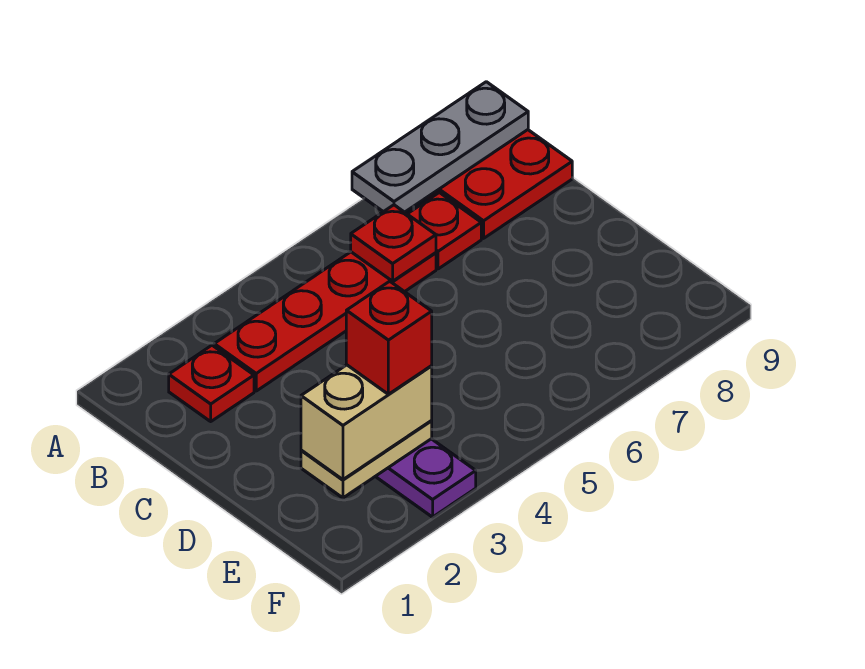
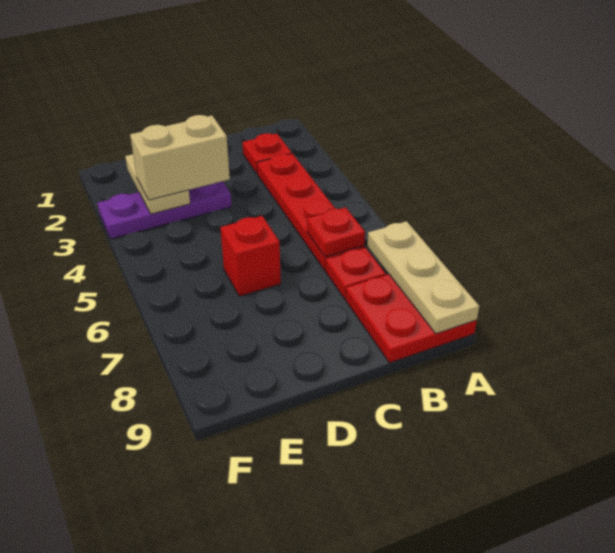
grey 1x3 plate [352,82,528,212] -> tan 1x3 plate [367,221,479,333]
tan 1x2 brick [301,365,432,480] -> tan 1x2 brick turned to [130,115,230,200]
red 1x1 brick [346,281,432,394] -> red 1x1 brick moved to [220,216,281,296]

